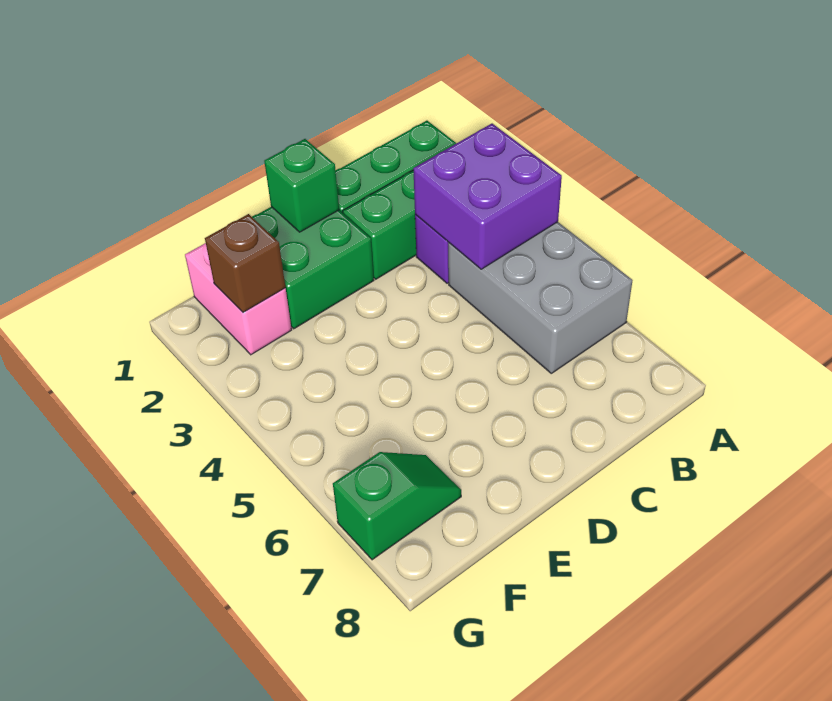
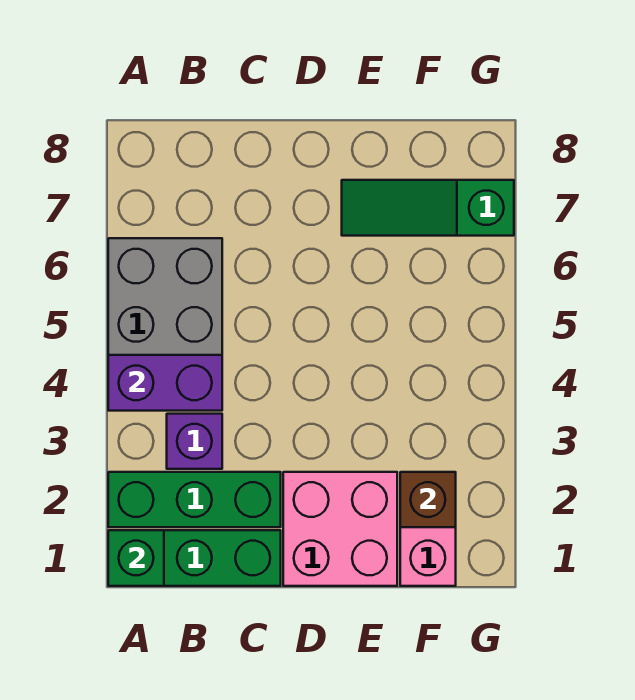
purple 2x2 brick [413,124,562,269] -> purple 1x2 brick [108,355,222,411]
green 2x2 brick [252,207,374,329] -> pink 2x2 brick [283,472,397,586]
green 1x1 brick [264,139,339,232] -> green 1x1 brick moved to [108,530,164,586]
green 1x2 slope [333,452,461,560] -> green 1x3 slope [342,180,514,236]

